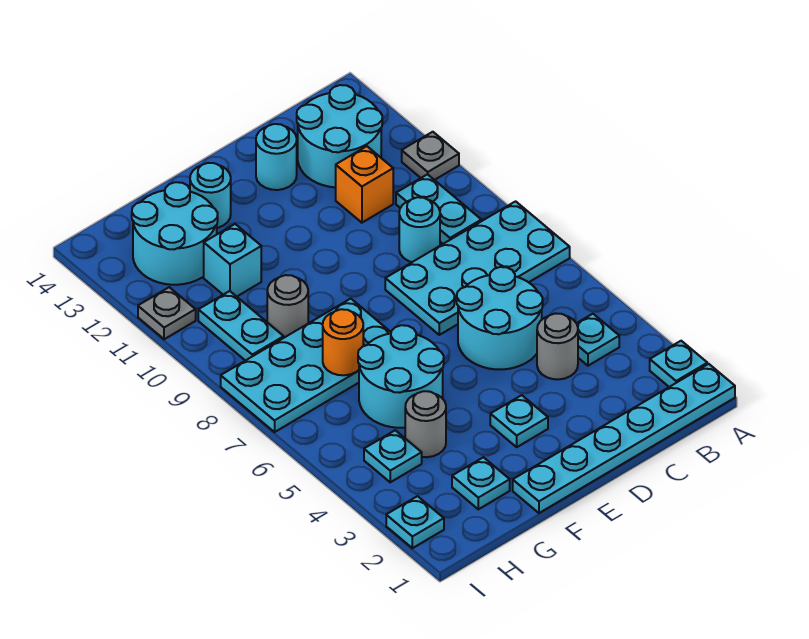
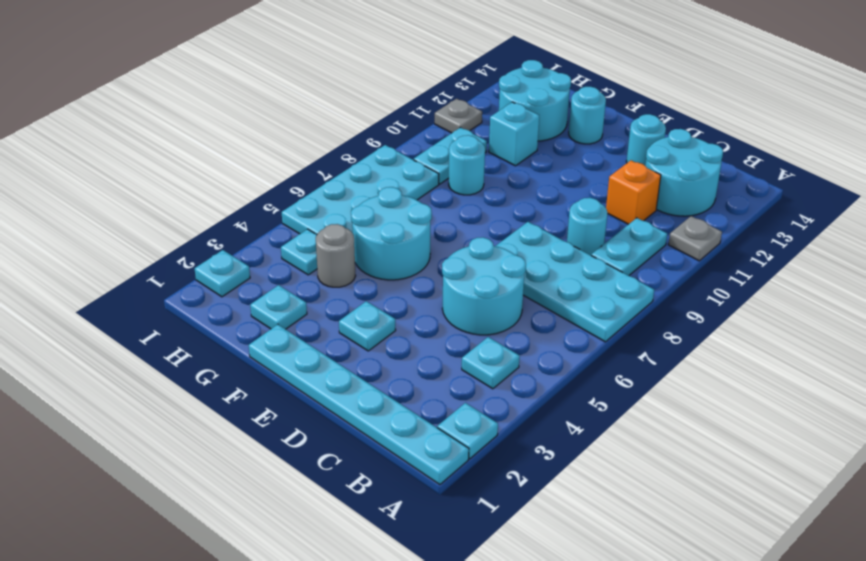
grey 1x1 round brick [537,313,578,379] -> none
cyan 2x4 plate [221,299,391,432] -> cyan 2x4 plate turned to [282,145,439,235]
orange 1x1 round brick [323,309,363,375] -> none
grey 1x1 round brick [267,275,308,338] -> cyan 1x1 round brick [449,135,485,195]

